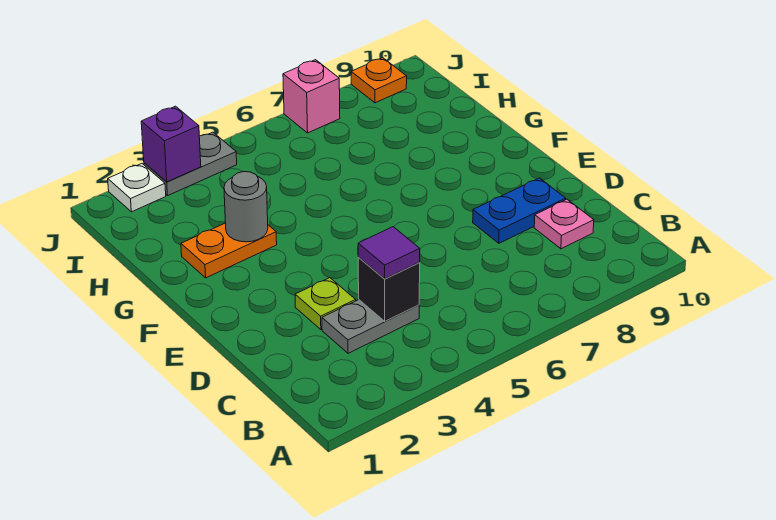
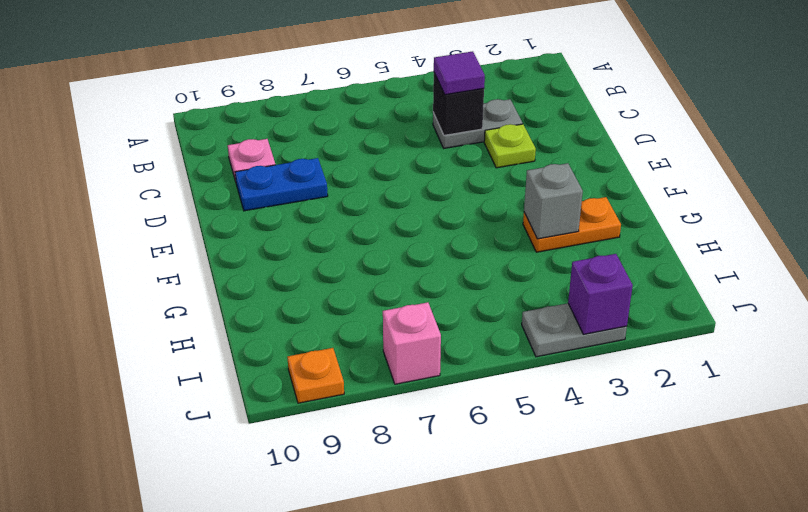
grey 1x1 round brick [224,172,268,242] -> grey 1x1 brick [524,163,583,239]
white 1x1 plate [108,164,166,212] -> none

